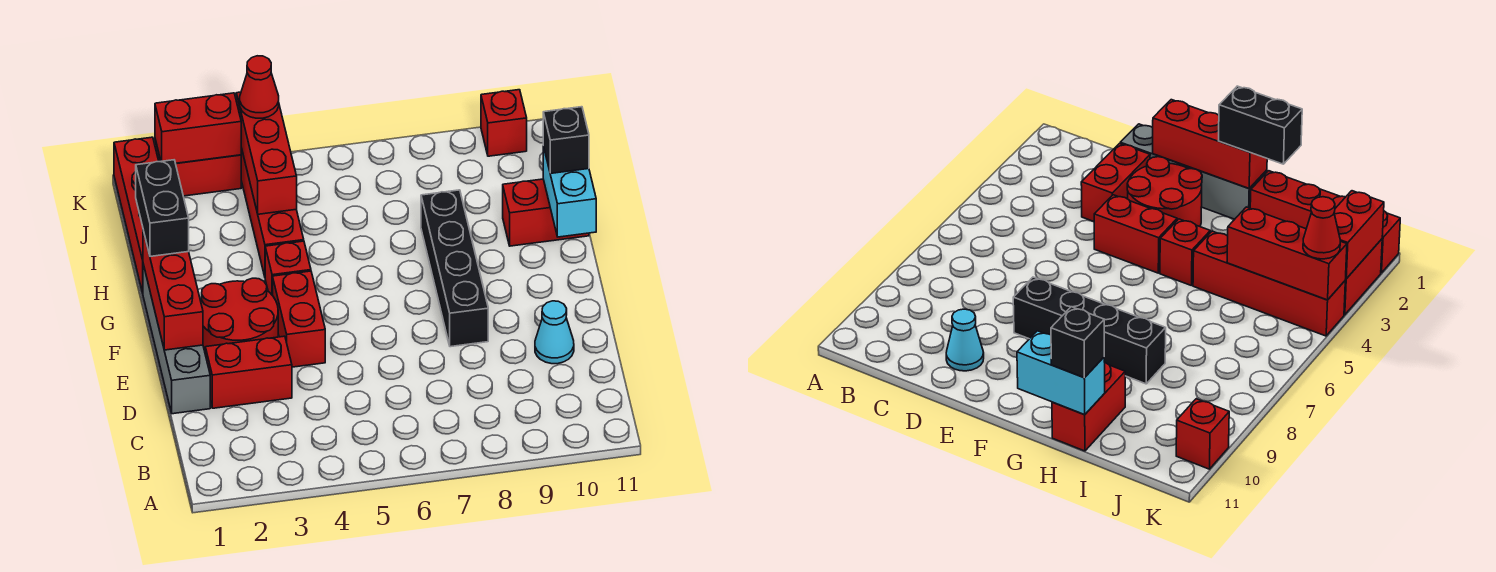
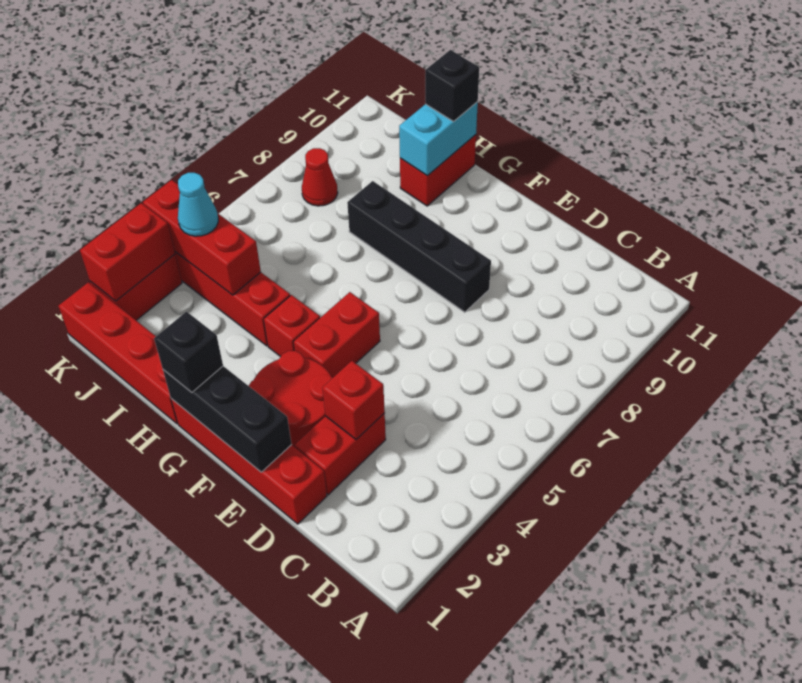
grey 1x4 brick [143,264,210,414] -> red 1x4 brick [171,399,327,524]
cyan 1x1 cone [535,301,574,364] -> cyan 1x1 cone moved to [178,173,218,236]
red 1x3 brick [143,230,203,350] -> black 1x3 brick [163,366,292,472]
red 1x2 brick [273,271,325,367] -> red 1x2 brick turned to [294,292,380,378]
black 1x2 brick [136,160,189,256] -> black 1x1 brick [154,312,223,392]
cyan 1x2 brick [543,146,596,237] -> cyan 1x2 brick turned to [399,102,478,176]
red 1x1 cone [240,56,279,118] -> red 1x1 cone moved to [302,148,338,206]
red 1x1 brick [481,90,527,156] -> red 1x1 brick moved to [322,361,385,439]

